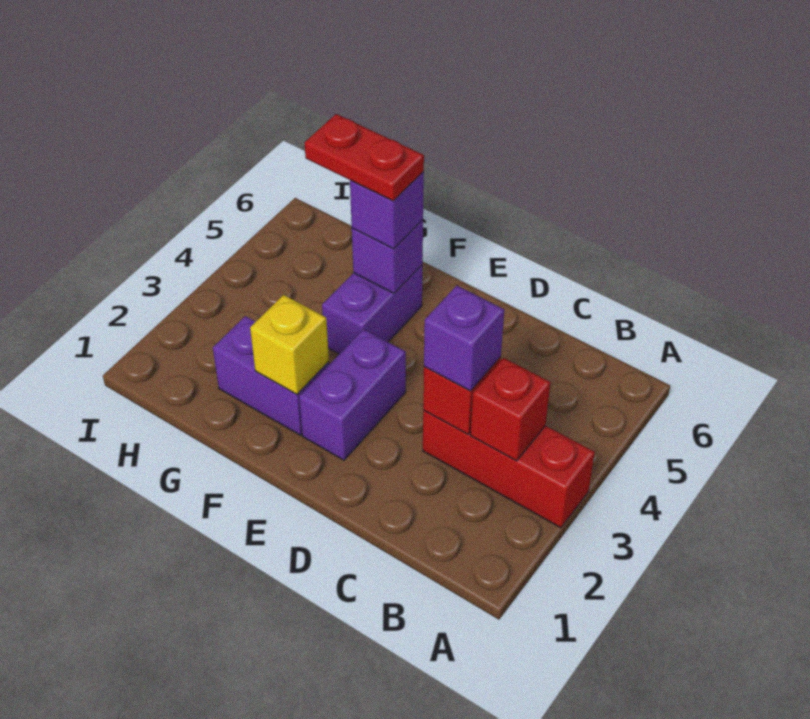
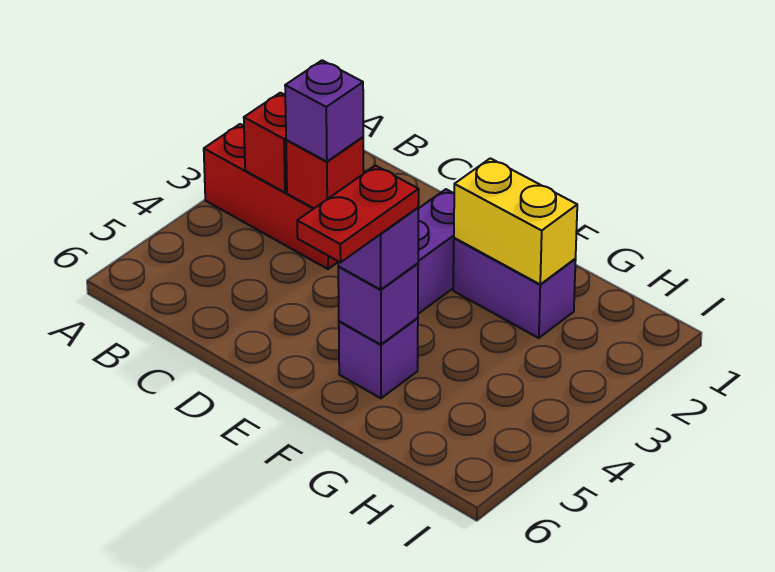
yellow 1x1 brick [250,295,329,394] -> yellow 1x2 brick [454,158,577,285]
purple 1x2 brick [322,265,423,354] -> purple 1x1 brick [339,318,418,398]
red 1x2 plate [305,114,424,201] -> red 1x2 plate turned to [297,166,419,262]

